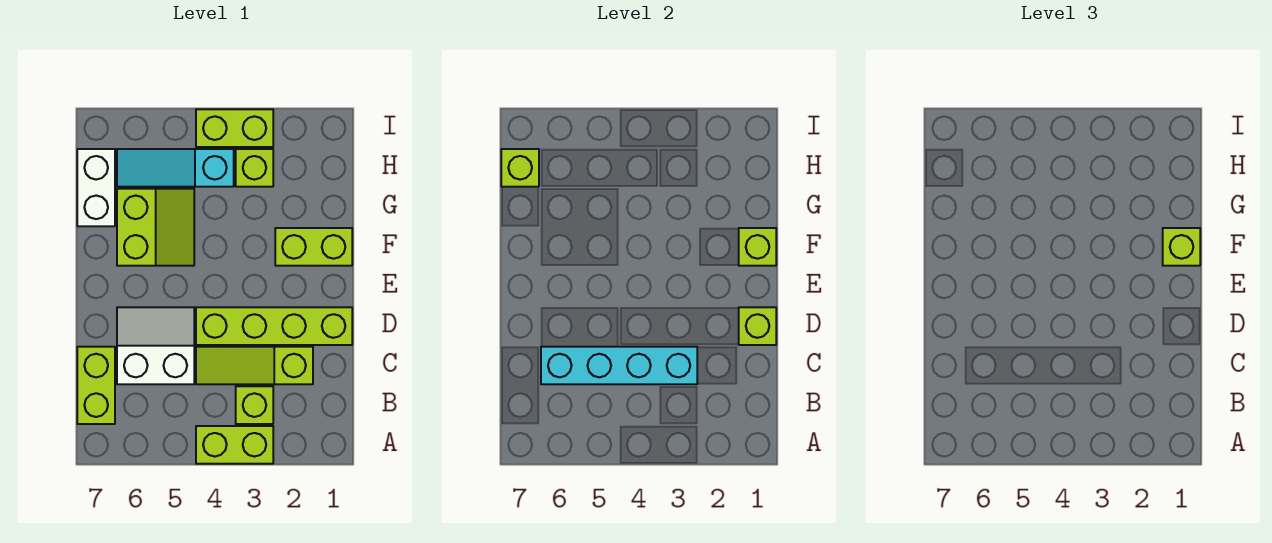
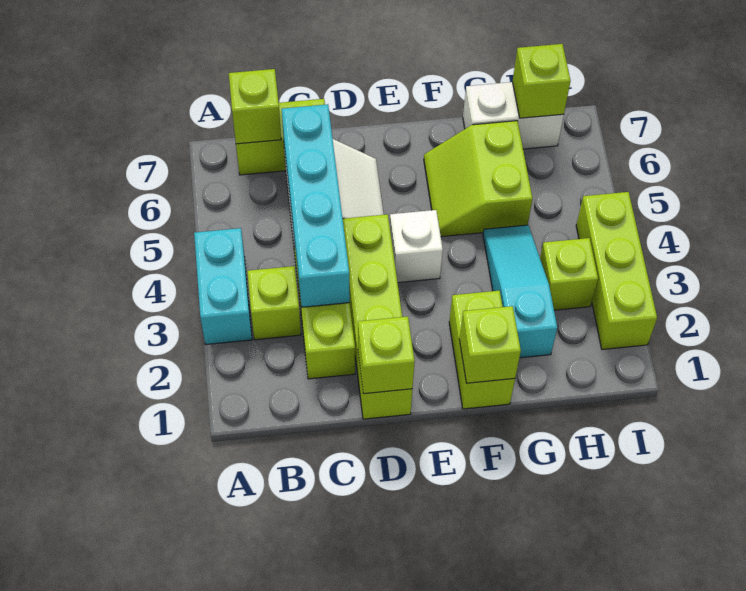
lime 1x2 brick [196,426,273,464] -> cyan 1x2 brick [194,228,252,344]
none -> white 1x1 brick [390,210,443,283]
lime 1x1 brick [1163,228,1200,266] -> lime 1x1 brick moved to [229,69,281,144]
lime 2x2 slope [117,189,194,266] -> lime 2x2 slope turned to [424,121,533,237]
cyan 1x3 slope [117,149,234,187] -> cyan 1x3 slope moved to [483,225,557,358]
lime 1x2 brick [196,109,273,147] -> lime 1x3 brick [576,192,657,350]

